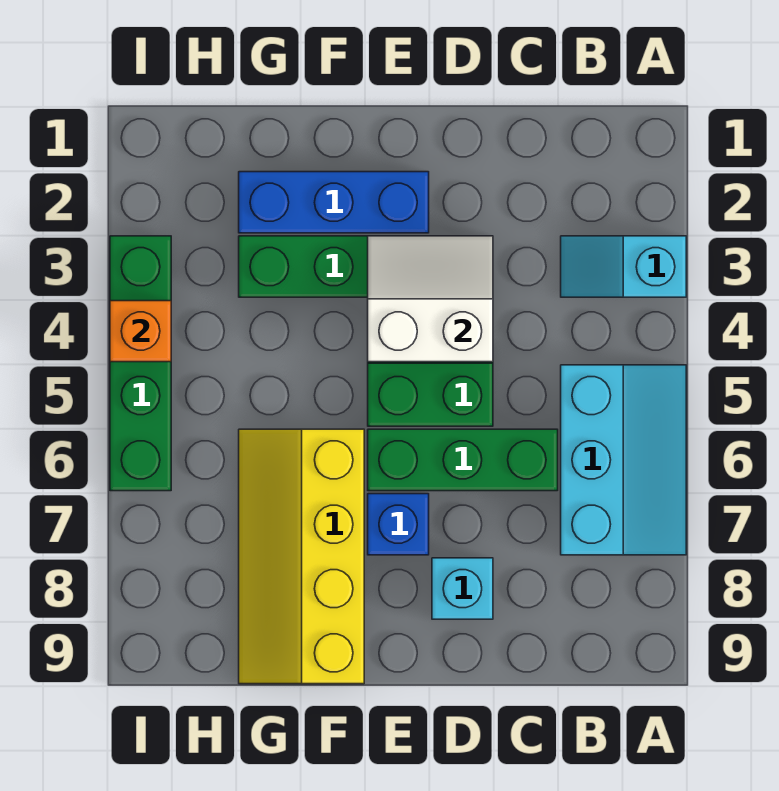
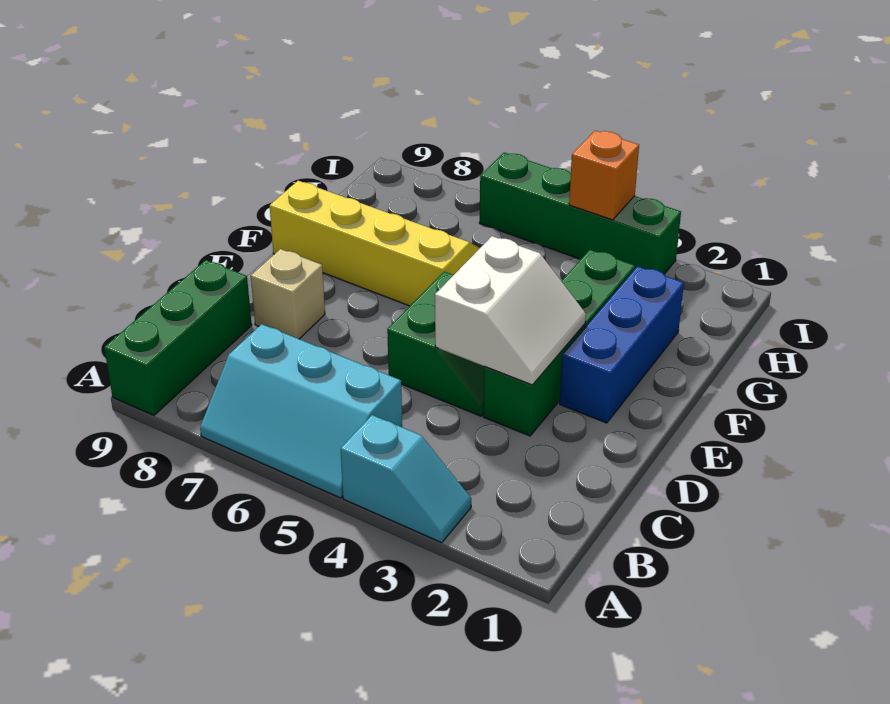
cyan 1x2 slope [561,236,686,297] -> cyan 1x2 slope turned to [341,415,471,543]
green 1x3 brick [368,429,558,491] -> green 1x3 brick moved to [104,260,252,415]
cyan 1x1 brick [432,558,493,619] -> tan 1x1 brick [251,249,325,339]
blue 1x1 brick [368,494,429,555] -> none

